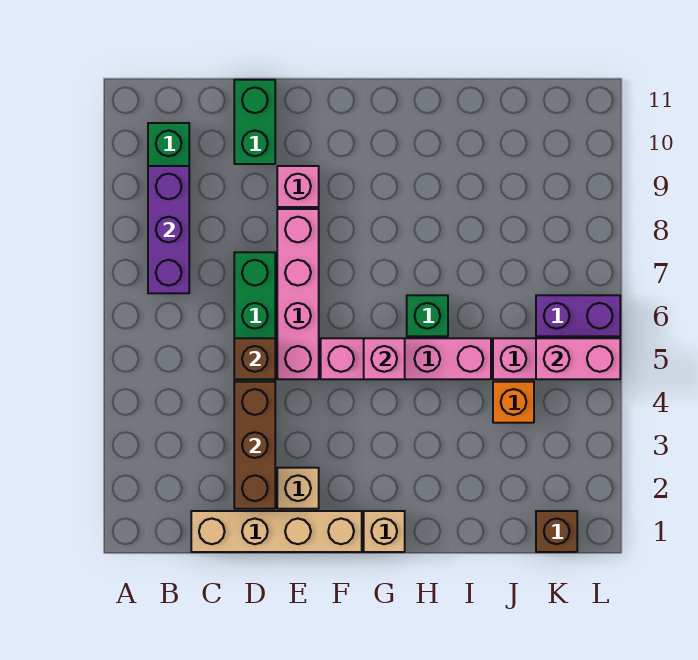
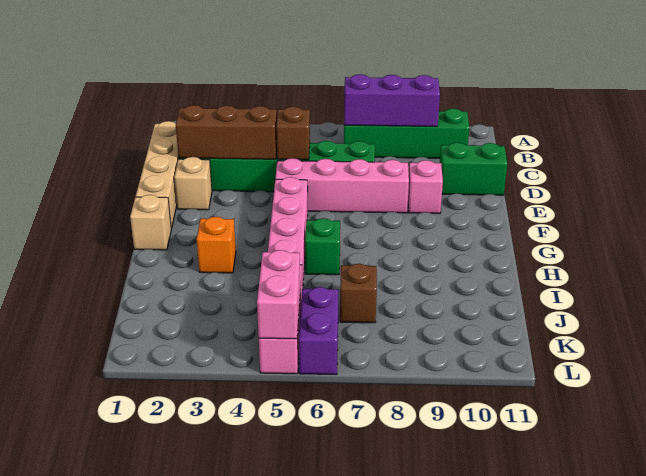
pink 1x1 brick [364,338,405,379] -> none
orange 1x1 brick [493,382,534,423] -> orange 1x1 brick moved to [197,217,236,273]
brown 1x1 brick [536,511,577,552] -> brown 1x1 brick moved to [340,264,377,323]

